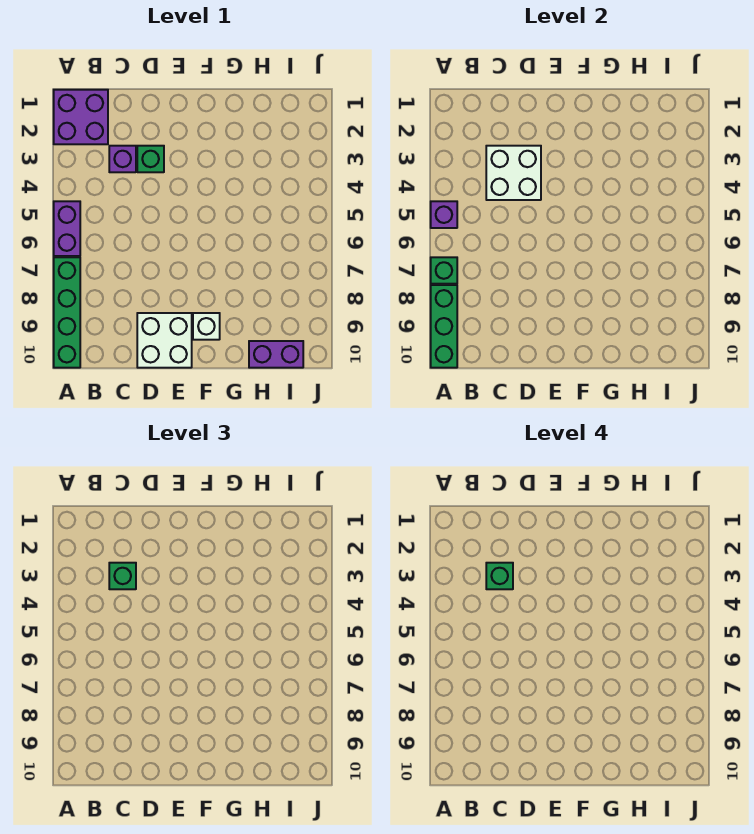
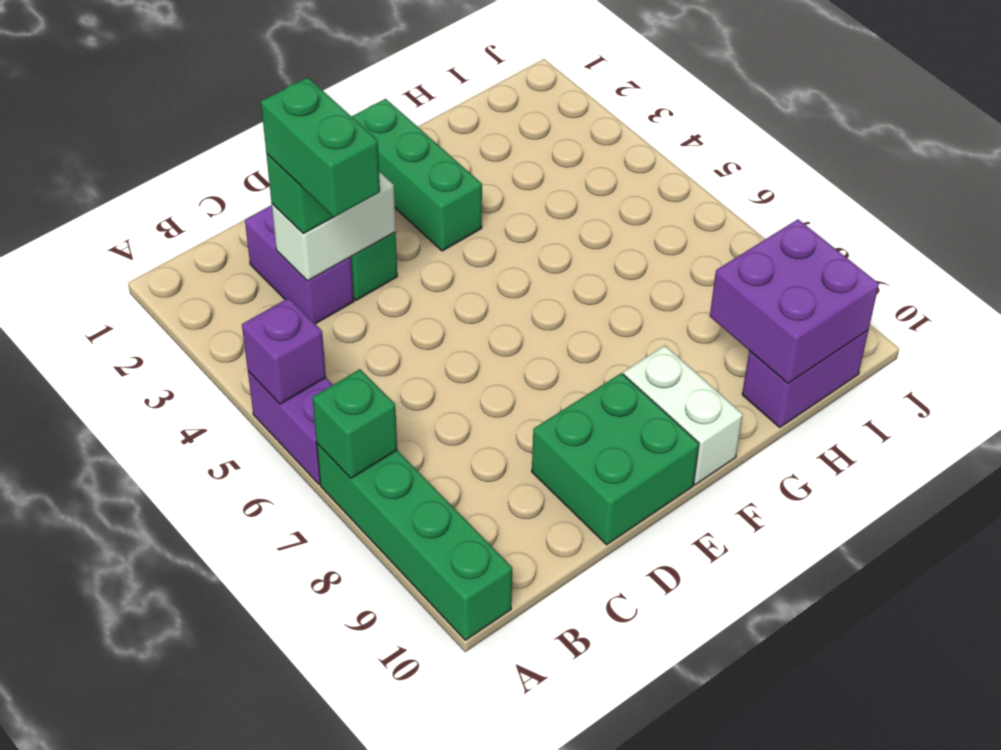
purple 2x2 brick [54,90,108,144] -> purple 2x2 brick moved to [710,219,879,383]
green 1x3 brick [431,285,457,368] -> green 1x3 brick moved to [352,99,482,251]
purple 1x1 brick [109,146,136,172] -> purple 1x2 brick [245,205,354,324]
white 2x2 brick [486,146,541,200] -> white 1x2 brick [272,172,396,281]
green 1x1 brick [486,563,513,589] -> green 1x2 brick [261,77,380,217]
white 2x2 brick [137,313,192,368] -> green 2x2 brick [532,373,699,545]
white 1x1 brick [193,313,220,340] -> white 1x2 brick [623,346,743,485]

